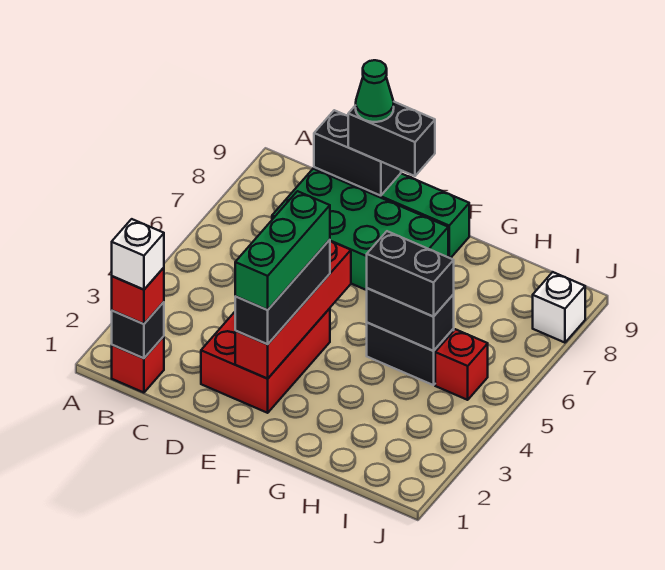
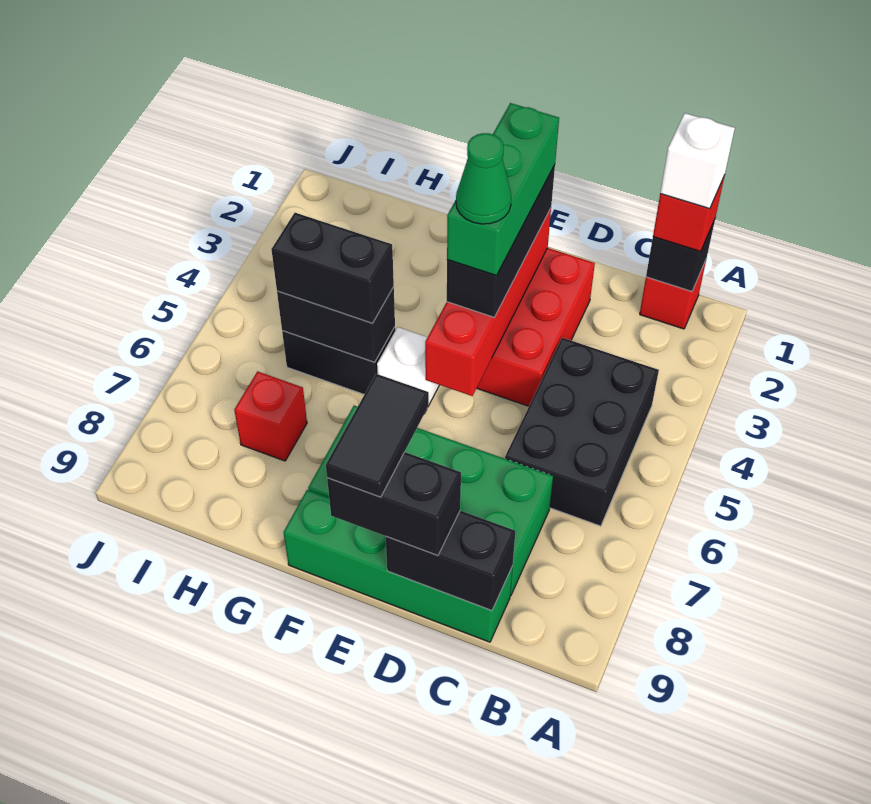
none -> black 2x3 brick [505,338,659,526]
green 1x1 cone [356,60,394,122] -> green 1x1 cone moved to [456,133,511,224]
none -> black 1x2 tile [326,374,429,497]
red 1x1 brick [435,329,488,400] -> red 1x1 brick moved to [234,371,307,461]
white 1x1 brick [533,272,585,343] -> white 1x1 brick moved to [377,327,439,404]

